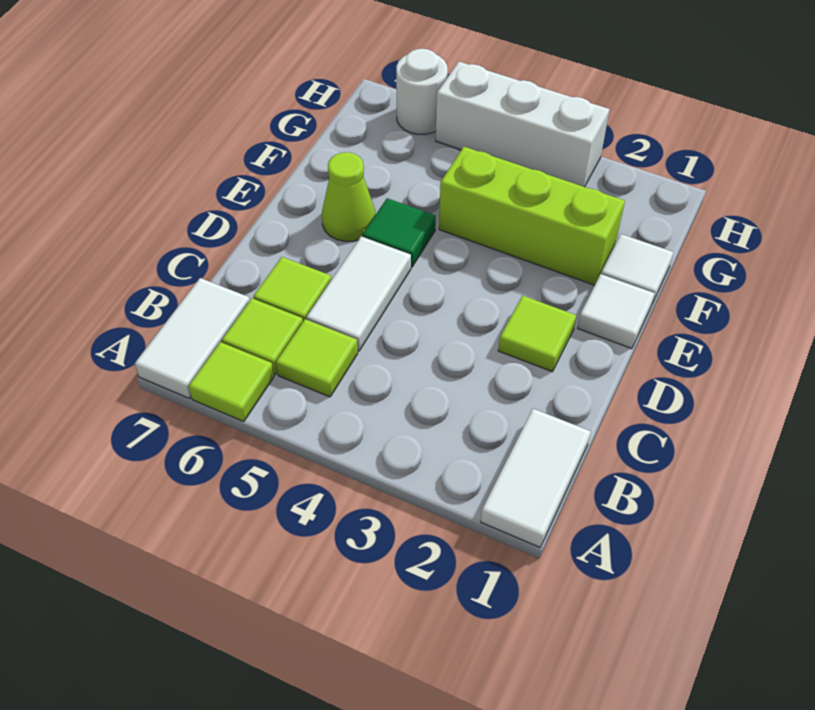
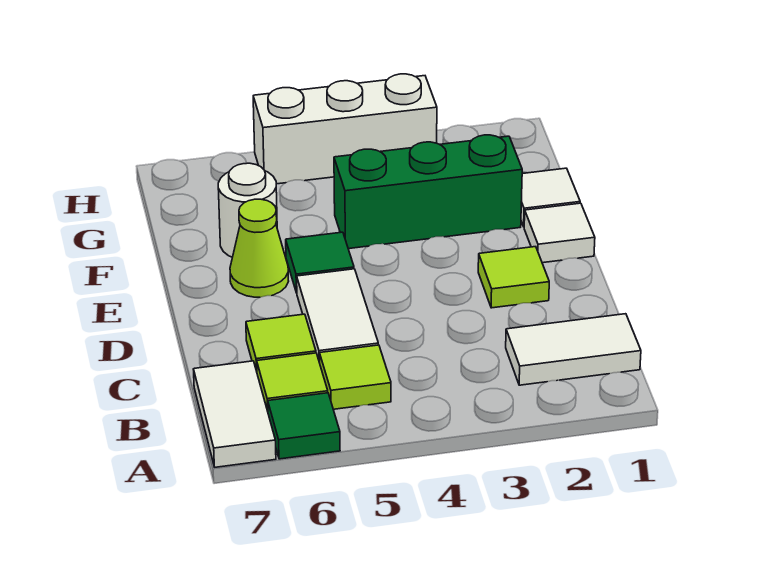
white 1x2 tile [481,409,591,547] -> white 1x2 tile turned to [506,314,641,385]
lime 1x1 tile [189,342,274,421] -> green 1x1 tile [268,393,340,459]
lime 1x3 brick [439,147,625,285] -> green 1x3 brick [334,135,522,249]
white 1x1 round brick [396,49,448,134] -> white 1x1 round brick moved to [218,163,277,257]

